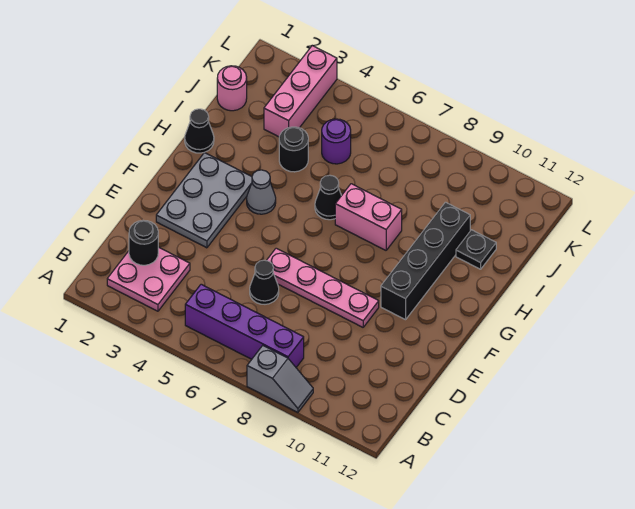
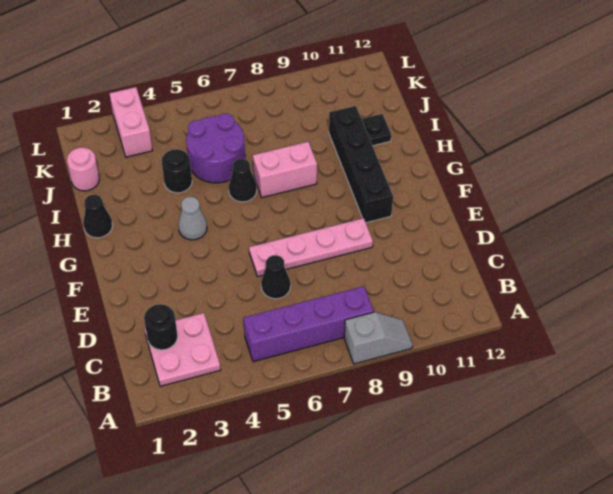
grey 2x3 plate [156,152,252,248] -> none
pink 1x3 brick [264,46,337,137] -> pink 1x2 brick [109,87,153,157]
purple 1x1 round brick [322,119,351,164] -> purple 2x2 round brick [186,114,245,183]

